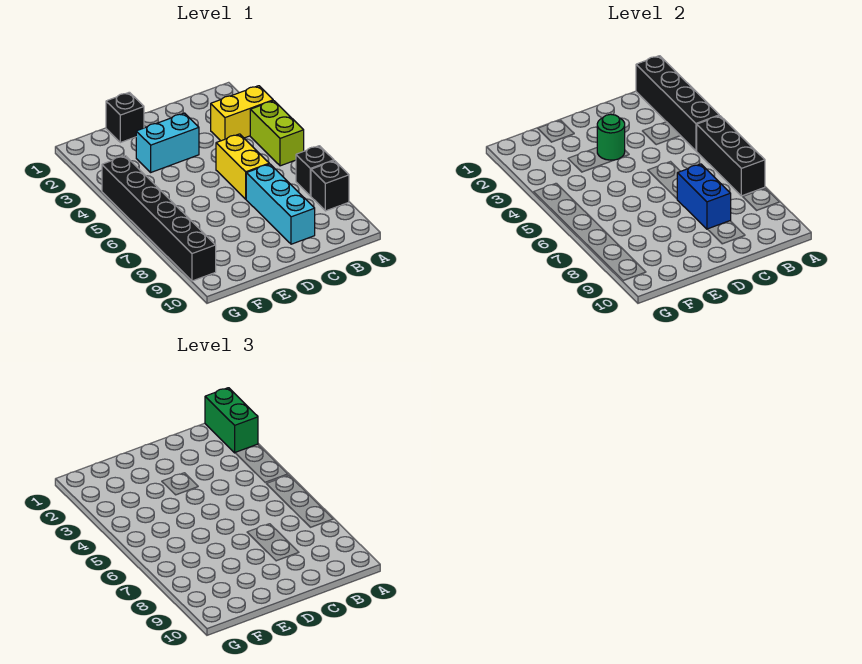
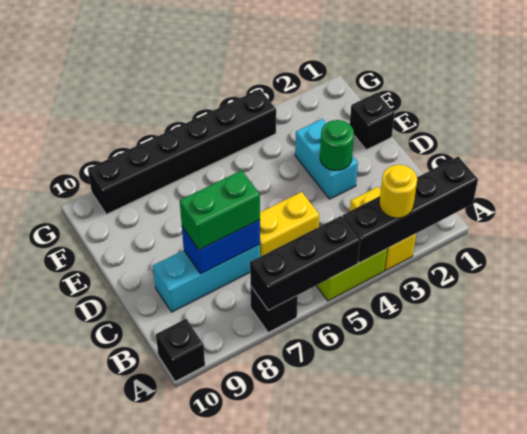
green 1x2 brick [205,388,258,453] -> green 1x2 brick moved to [180,170,260,250]
none -> yellow 1x1 round brick [379,165,417,218]
black 1x1 brick [311,161,349,211] -> black 1x1 brick moved to [156,319,205,381]

